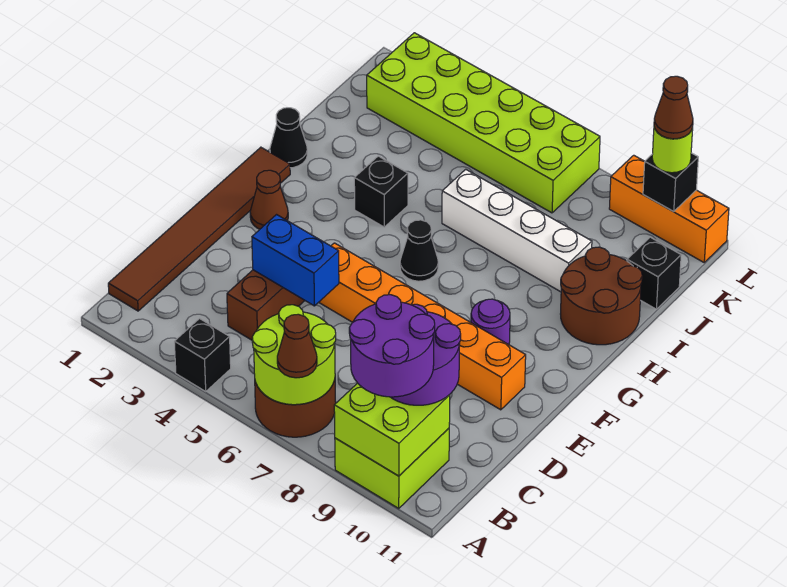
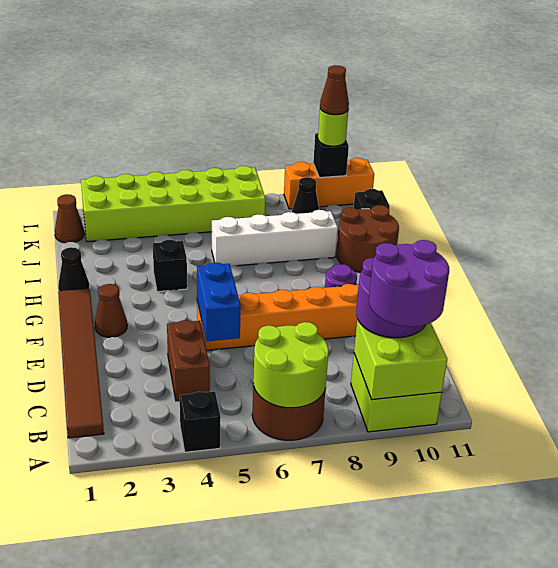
brown 1x1 cone [277,314,317,378] -> brown 1x1 cone moved to [55,194,84,243]
blue 1x2 brick [252,215,339,306] -> blue 1x2 brick turned to [197,263,241,341]
black 1x1 cone [400,220,438,281] -> black 1x1 cone moved to [292,177,319,214]

